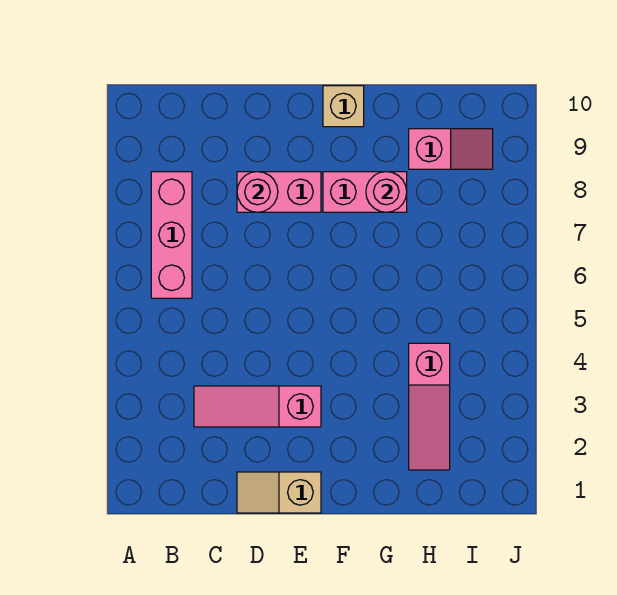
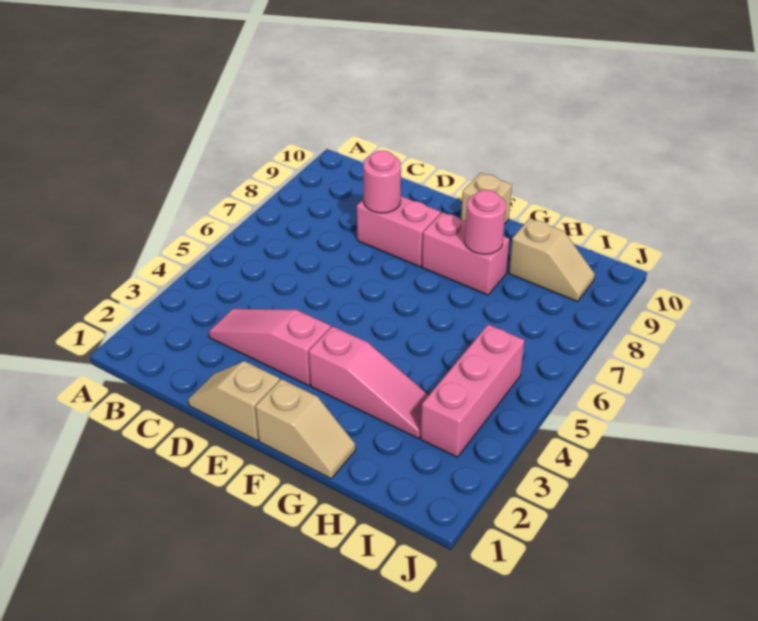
pink 1x3 brick [151,172,192,298] -> pink 1x3 brick moved to [421,324,524,457]
none -> tan 1x2 slope [255,379,356,479]
pink 1x3 slope [409,343,450,470] -> pink 1x3 slope turned to [309,326,429,438]
pink 1x2 slope [409,129,493,169] -> tan 1x2 slope [509,218,595,302]

